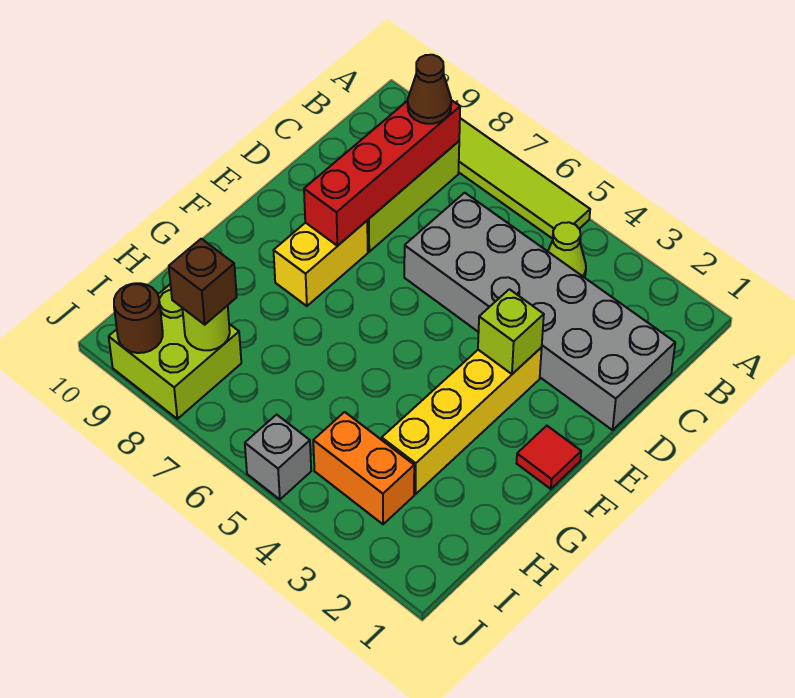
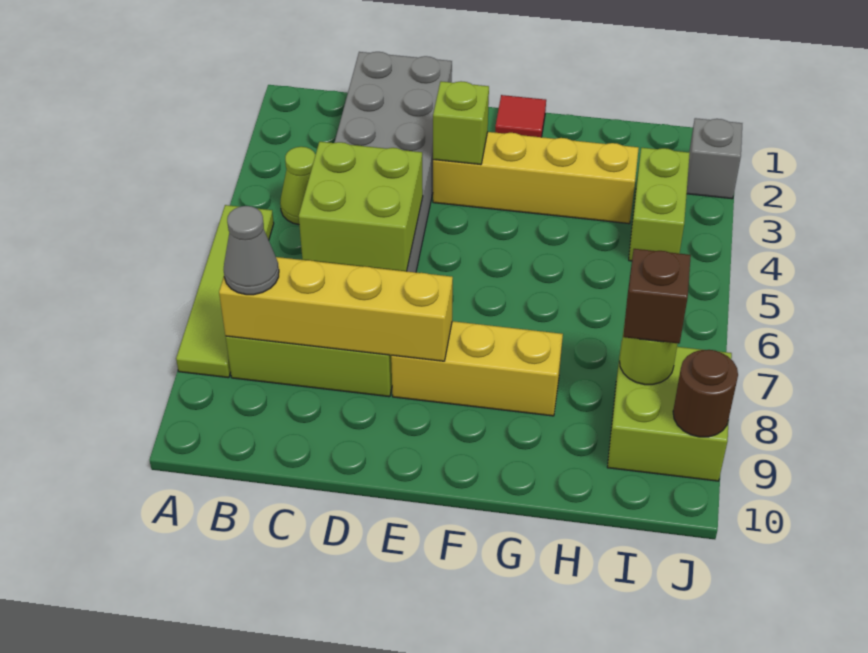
red 1x4 brick [304,100,460,246] -> yellow 1x4 brick [219,257,453,361]
brown 1x1 cone [408,55,451,124] -> grey 1x1 cone [224,206,279,295]
none -> lime 2x2 brick [299,142,423,271]
yellow 1x2 brick [274,221,368,306] -> yellow 1x3 brick [391,321,563,416]
orange 1x2 brick [313,412,414,524] -> lime 1x2 brick [629,148,690,261]
grey 1x1 brick [245,415,311,499] -> grey 1x1 brick moved to [687,118,742,199]

